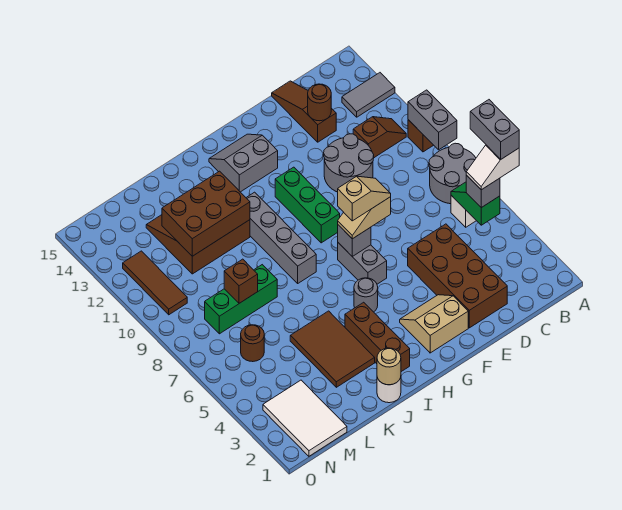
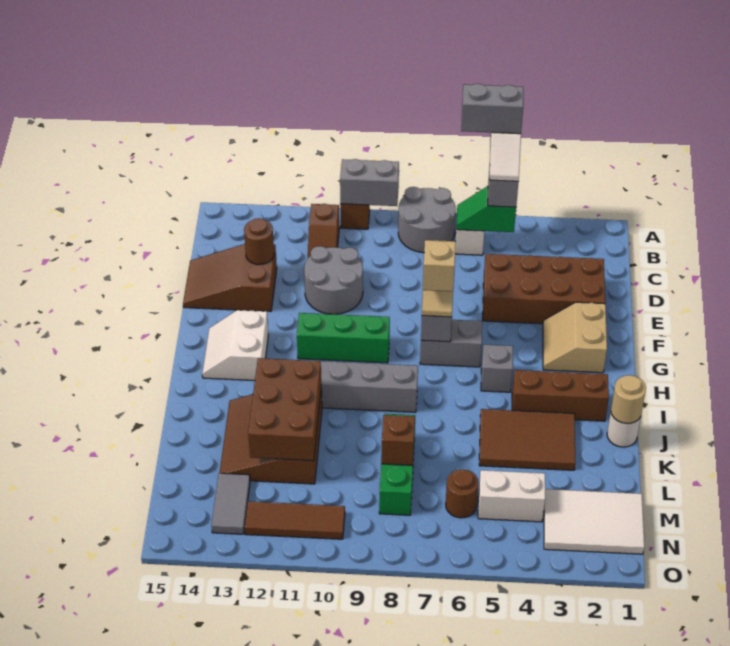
grey 1x2 tile [342,73,395,117] -> grey 1x2 tile moved to [211,473,250,534]
brown 1x2 slope [353,117,406,158] -> brown 1x2 slope turned to [308,204,339,258]
brown 1x3 slope [272,81,336,142] -> brown 2x3 slope [183,244,277,311]
grey 2x2 slope [209,134,278,192] -> white 2x2 slope [202,310,268,381]
grey 1x1 round brick [354,278,378,312] -> grey 1x1 brick [481,345,513,392]
none -> white 1x2 brick [478,470,545,522]

